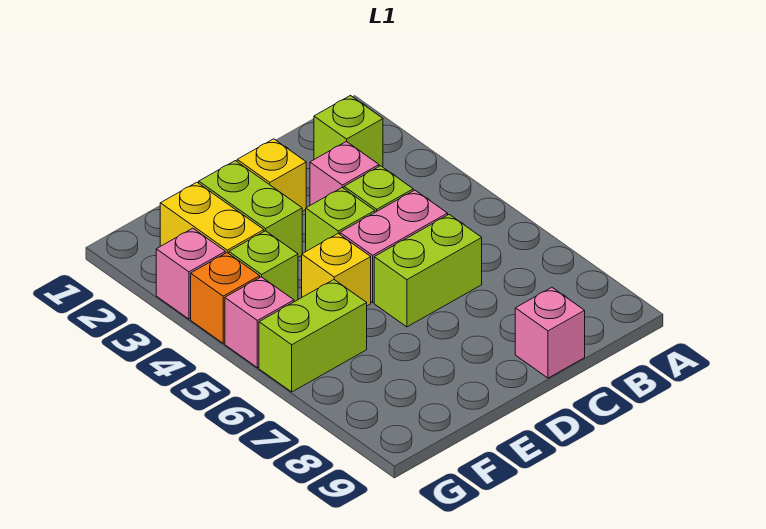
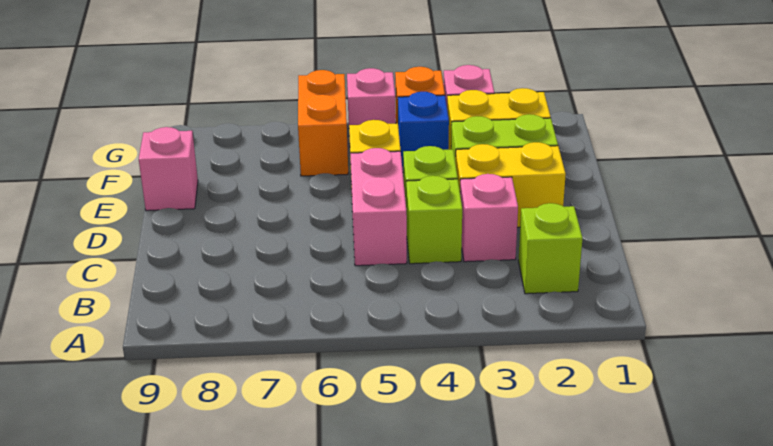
lime 1x2 brick [374,215,482,327] -> none
pink 1x1 brick [515,287,585,378] -> pink 1x1 brick moved to [139,127,198,211]
yellow 1x1 brick [237,139,306,211] -> yellow 1x2 brick [456,142,566,227]
lime 1x1 brick [229,231,298,302] -> blue 1x1 brick [398,92,449,170]
lime 1x2 brick [259,280,367,392] -> orange 1x2 brick [298,70,348,176]

